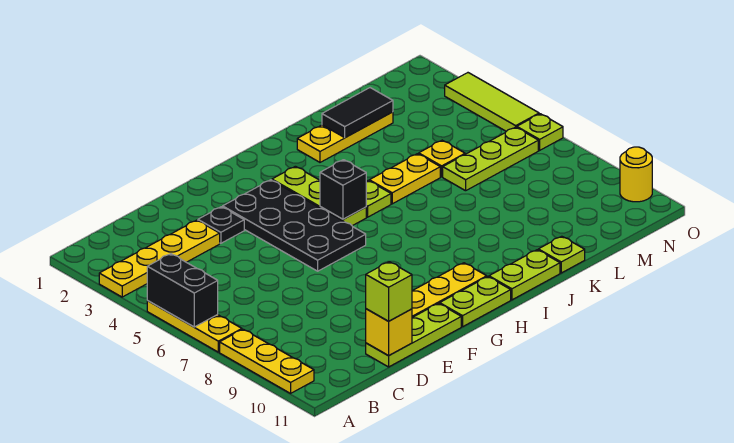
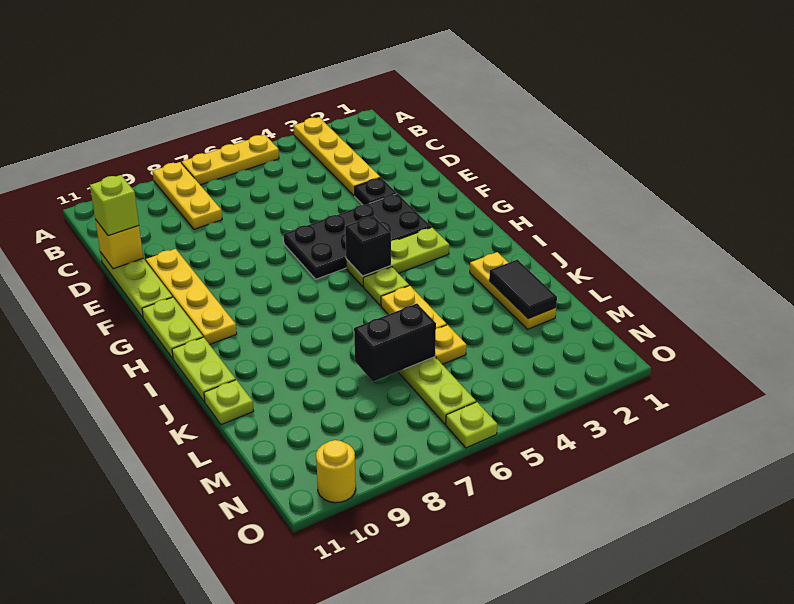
black 1x2 brick [147,254,218,327] -> black 1x2 brick moved to [354,304,436,382]
yellow 1x3 plate [220,329,314,393] -> yellow 1x3 plate turned to [153,162,222,229]
lime 1x3 tile [445,73,539,131] -> none

